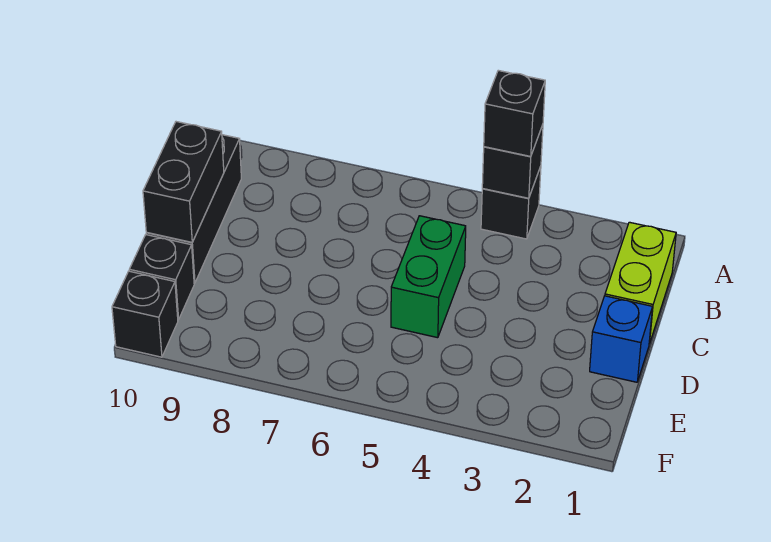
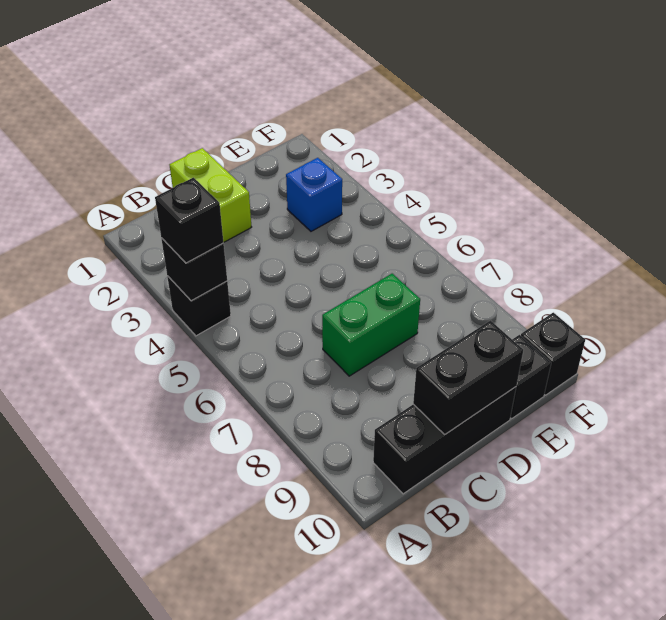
lime 1x2 brick [605,222,676,344] -> lime 1x2 brick turned to [170,148,251,242]
green 1x2 brick [391,216,466,338] -> green 1x2 brick moved to [322,274,420,376]
blue 1x1 brick [590,296,652,382] -> blue 1x1 brick moved to [286,158,342,231]

